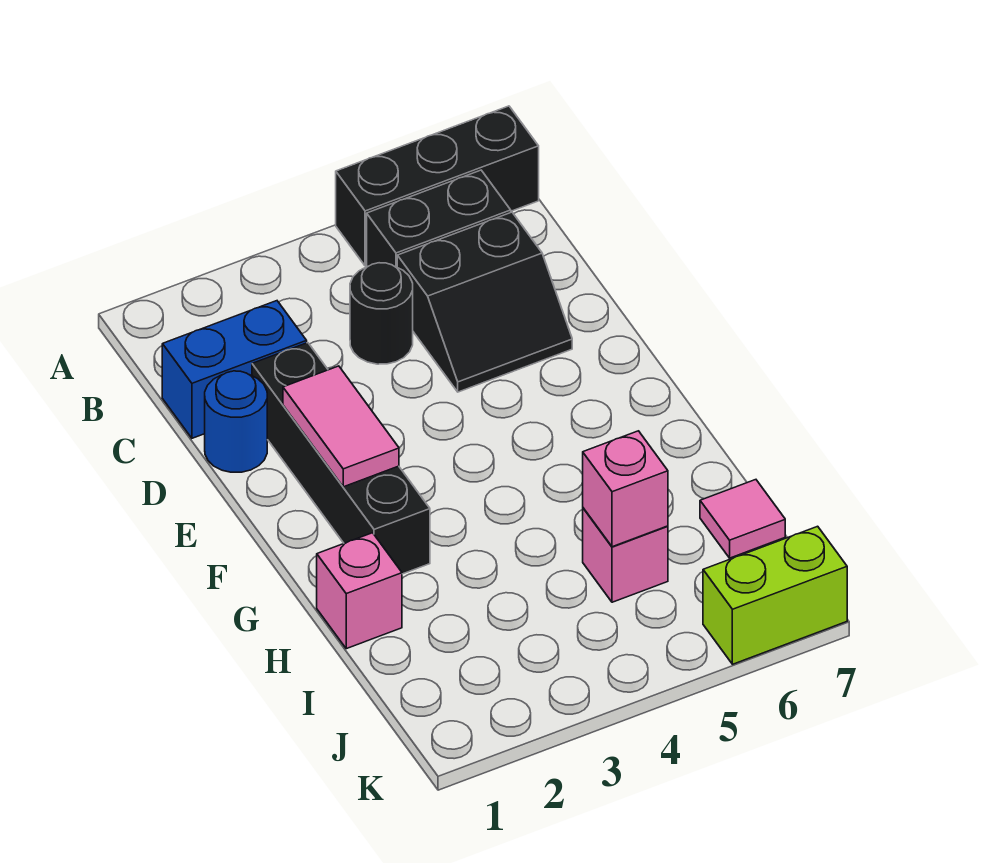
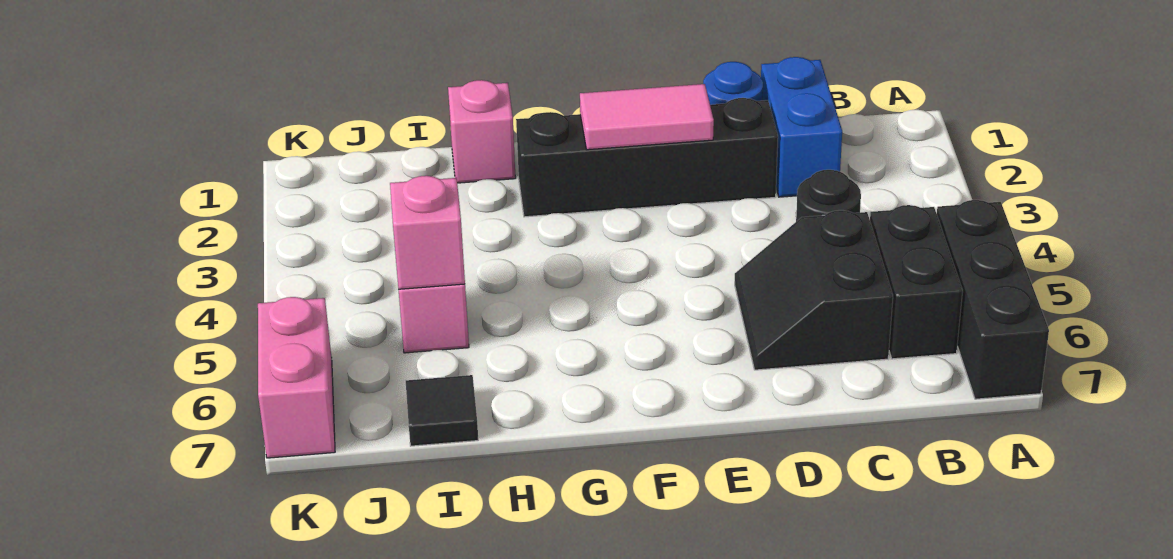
pink 1x1 tile [700,480,785,558] -> black 1x1 tile [406,375,478,446]
lime 1x2 brick [703,526,847,664] -> pink 1x2 brick [258,297,335,458]

